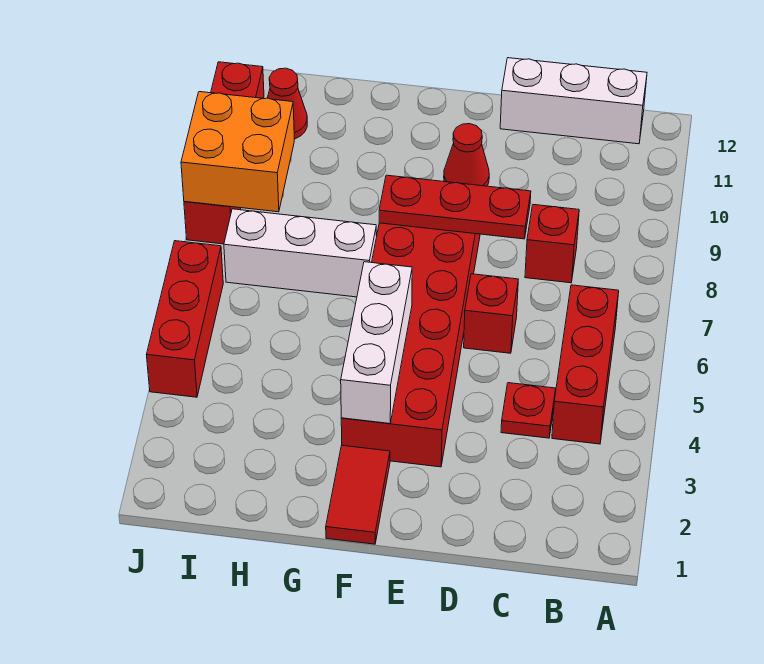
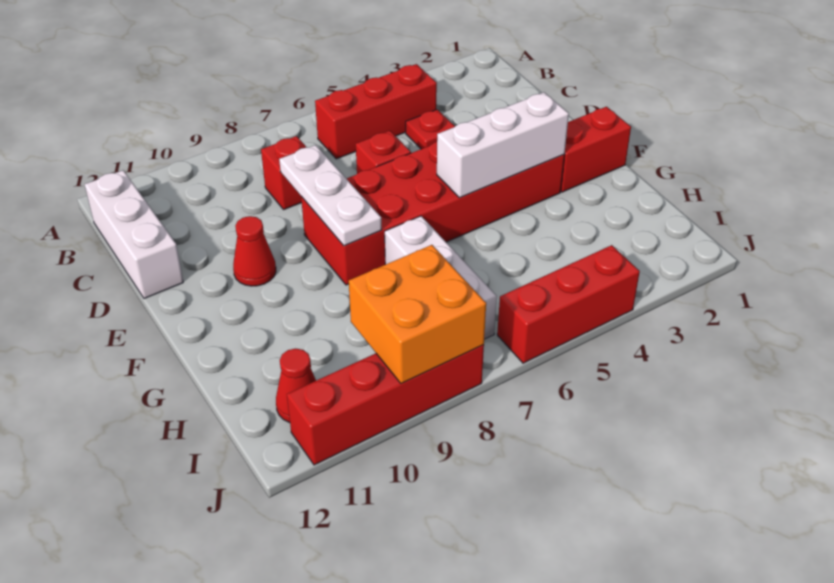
red 1x3 plate [379,175,531,239] -> white 1x3 plate [279,145,382,246]
red 1x2 tile [326,445,390,544] -> red 1x2 brick [561,107,631,192]

